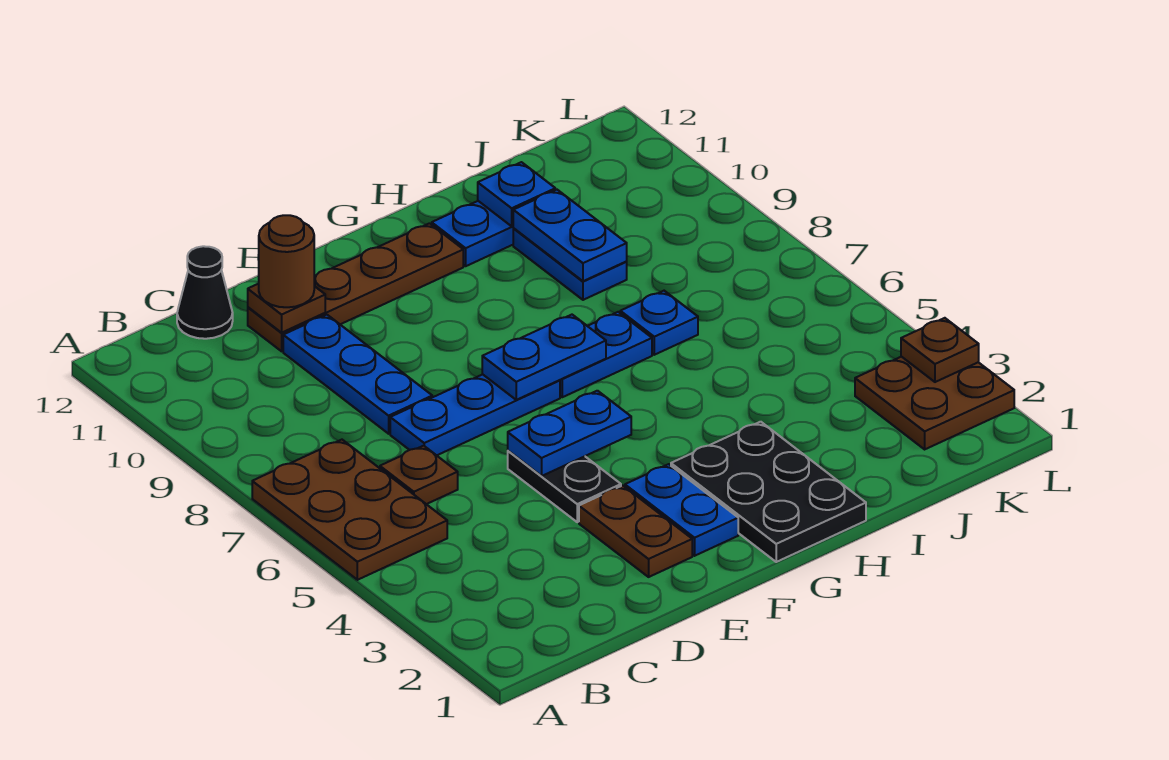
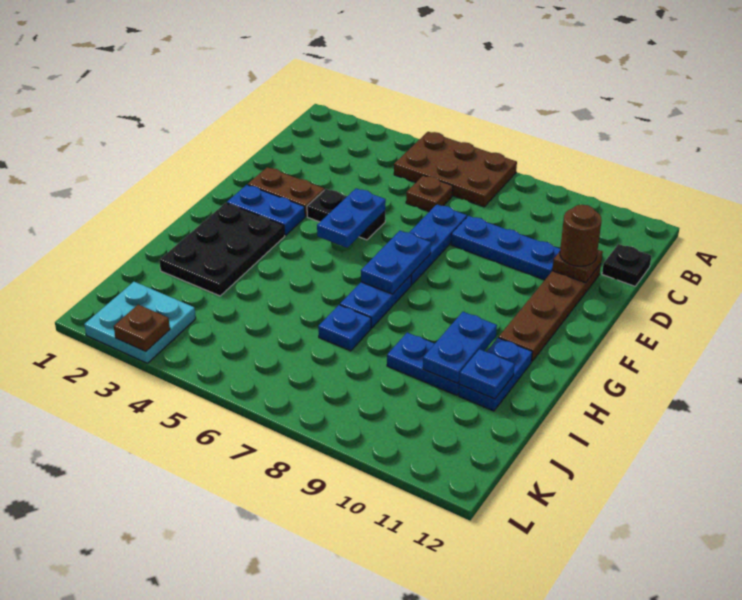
black 1x1 cone [177,246,233,339] -> black 1x1 plate [602,244,652,286]
black 2x3 plate [671,422,866,562] -> black 2x3 plate turned to [159,203,285,296]
blue 1x2 plate [513,190,627,281] -> blue 1x2 plate turned to [423,312,497,383]
brown 2x2 plate [855,357,1014,449] -> cyan 2x2 plate [84,282,196,363]

